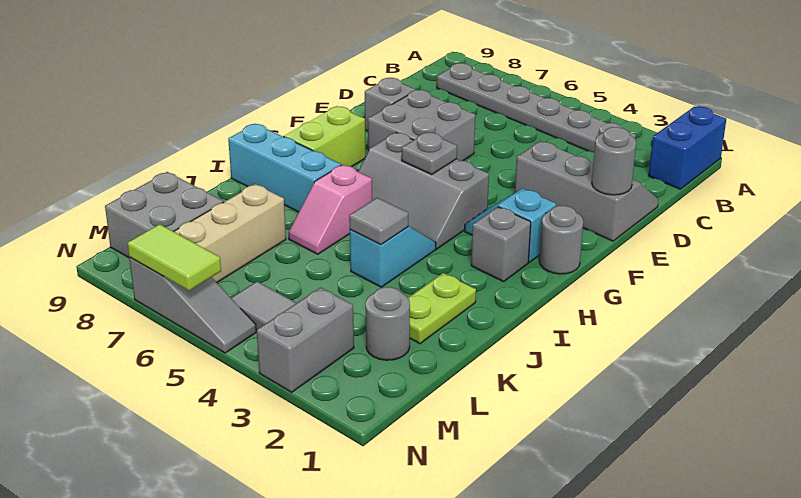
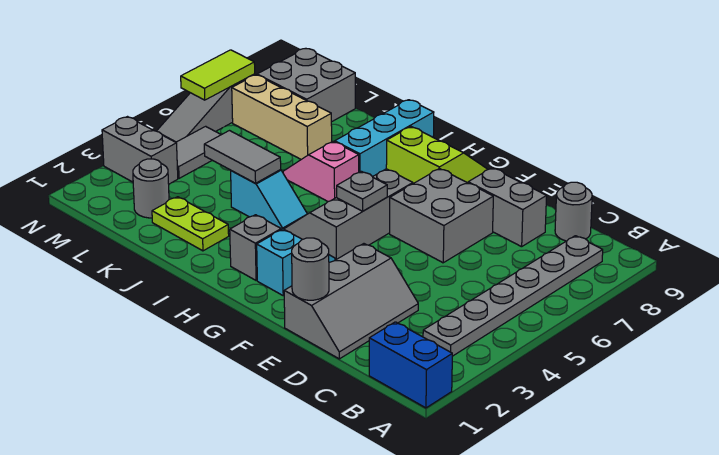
grey 1x1 brick [365,78,415,131] -> grey 1x2 brick [468,168,547,247]
grey 1x1 round brick [539,206,583,274] -> grey 1x1 round brick moved to [555,182,592,241]
grey 1x1 tile [349,198,408,244] -> grey 1x2 tile [204,131,281,183]

